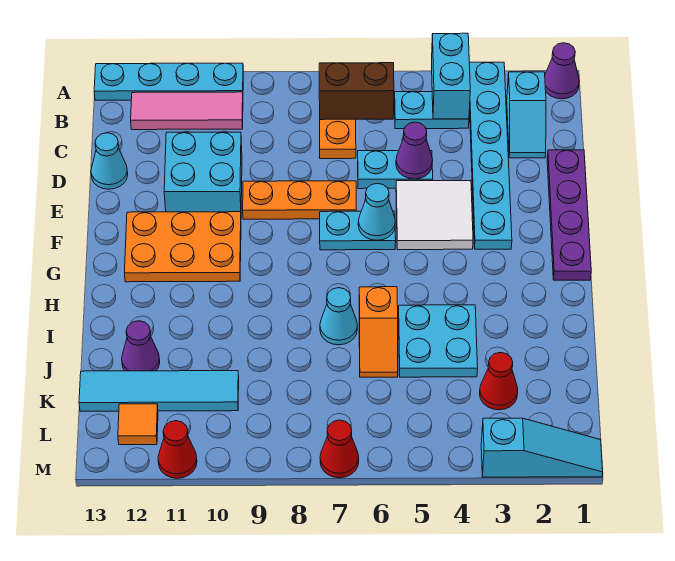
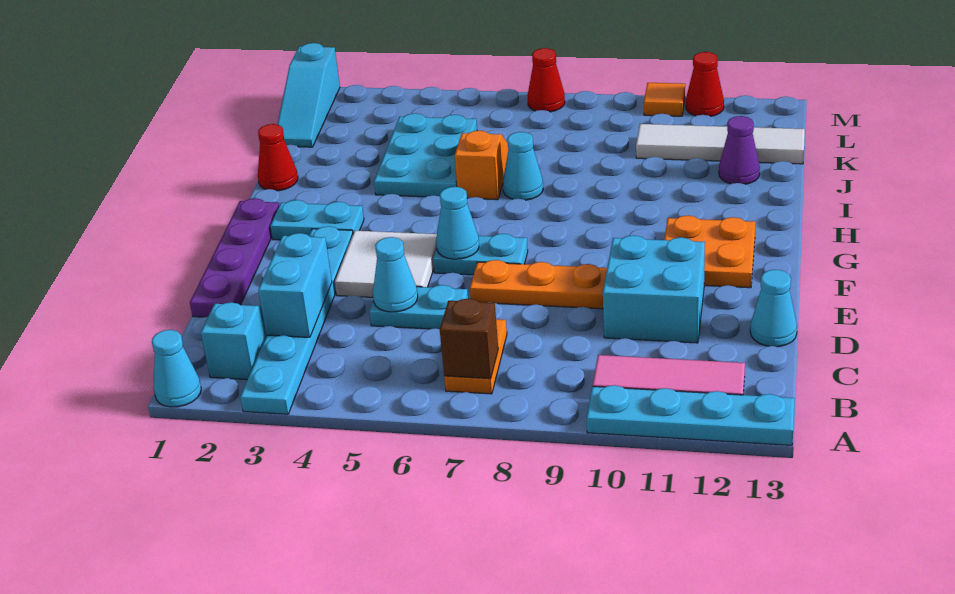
purple 1x1 cone [545,43,579,99] -> cyan 1x1 cone [152,330,201,407]
cyan 1x2 brick [432,33,470,119] -> cyan 1x2 brick moved to [258,233,332,337]
cyan 1x2 plate [395,92,469,129] -> cyan 1x2 plate moved to [270,200,364,240]
brown 1x2 brick [319,63,394,120] -> brown 1x1 brick [440,299,498,379]
purple 1x1 cone [396,122,433,179] -> cyan 1x1 cone [373,237,418,312]
orange 2x3 plate [125,212,241,282] -> orange 2x2 plate [664,215,755,288]
cyan 2x2 plate [398,305,478,377] -> cyan 2x3 plate [374,113,477,197]
red 1x1 cone [480,352,518,410] -> red 1x1 cone moved to [258,124,298,191]
cyan 1x4 tile [79,371,239,411] -> white 1x4 tile [636,124,805,164]
orange 1x1 tile [118,404,158,445] -> orange 1x1 tile moved to [644,83,685,116]
cyan 1x3 slope [481,418,603,477] -> cyan 1x3 slope turned to [277,43,340,147]

